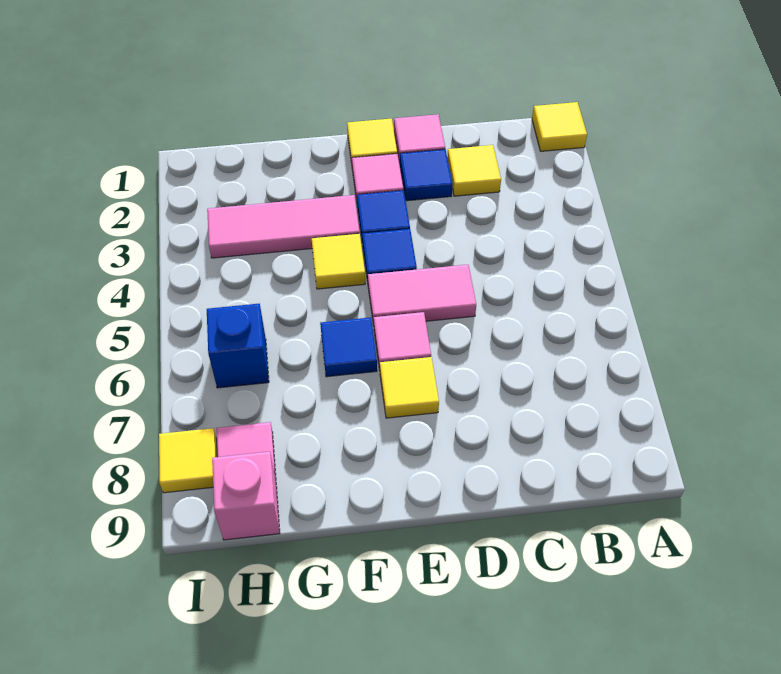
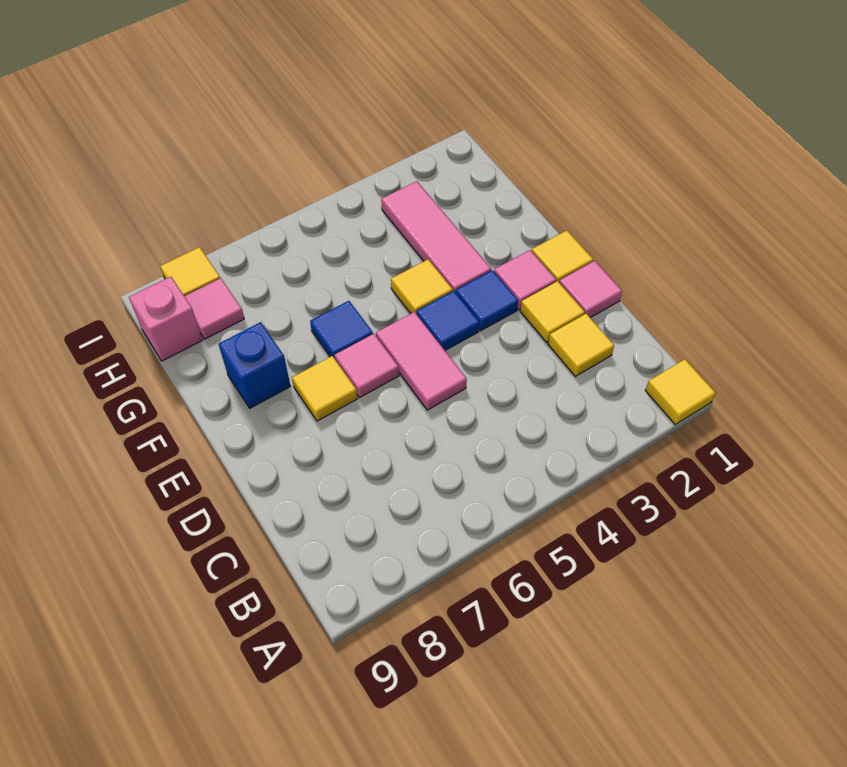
blue 1x1 tile [400,149,453,201] -> yellow 1x1 tile [520,281,585,342]
blue 1x1 brick [207,304,269,388] -> blue 1x1 brick moved to [219,322,291,408]

